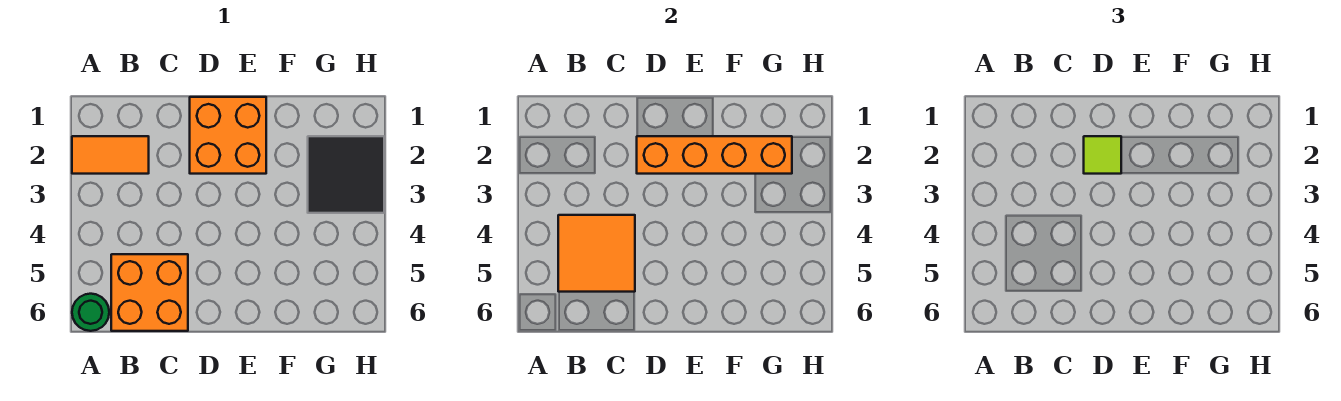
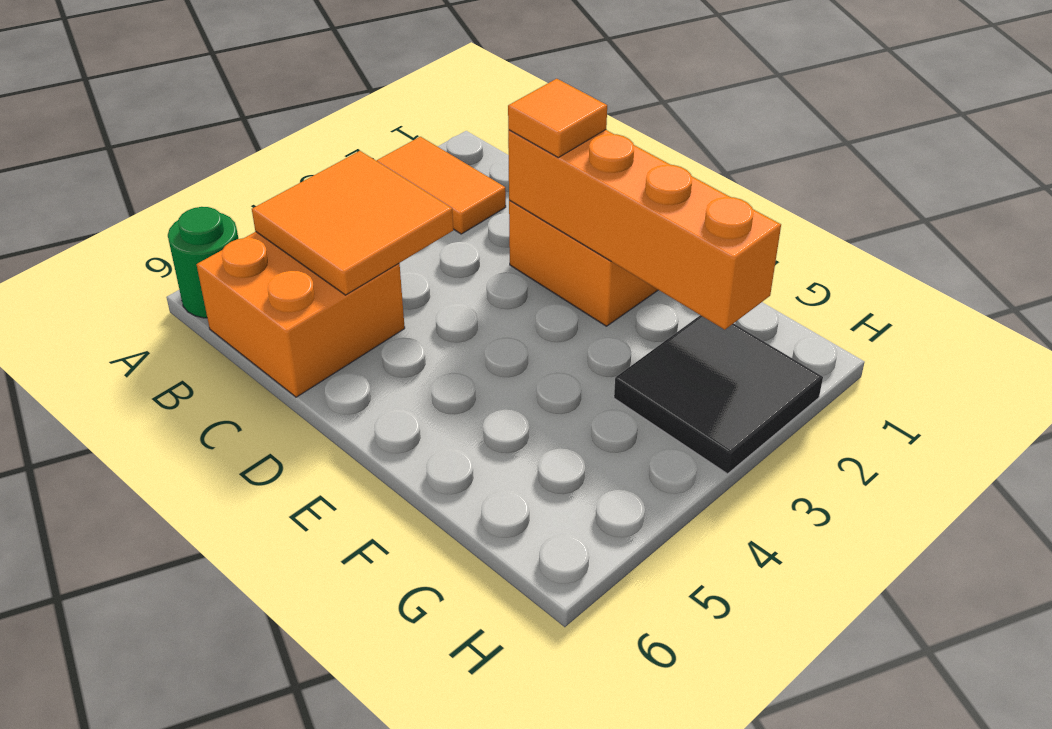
lime 1x1 tile [1084,136,1121,174] -> orange 1x1 tile [508,79,607,158]

